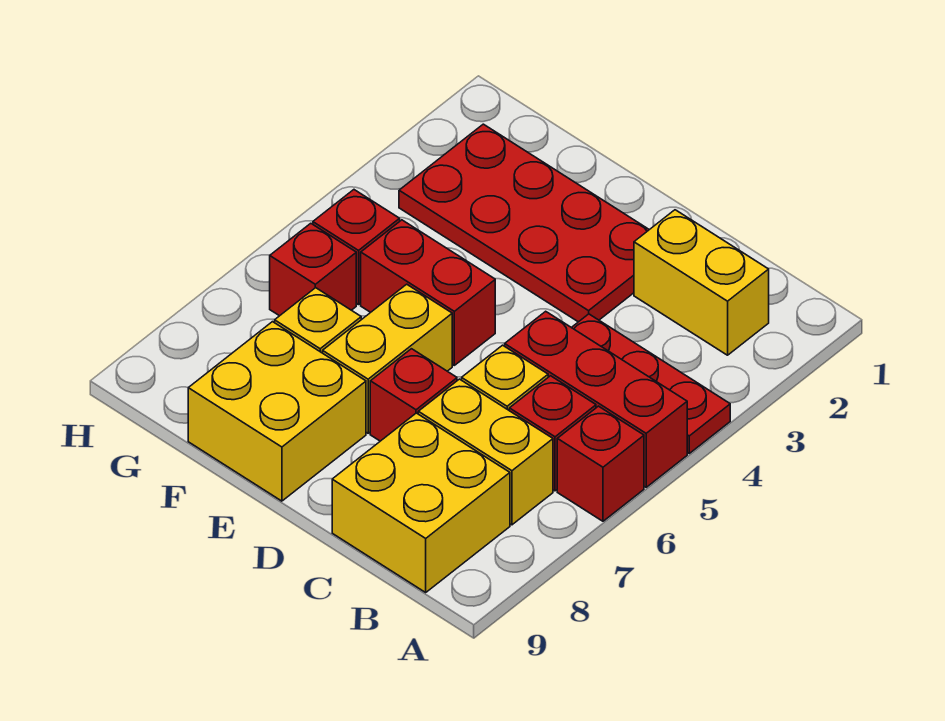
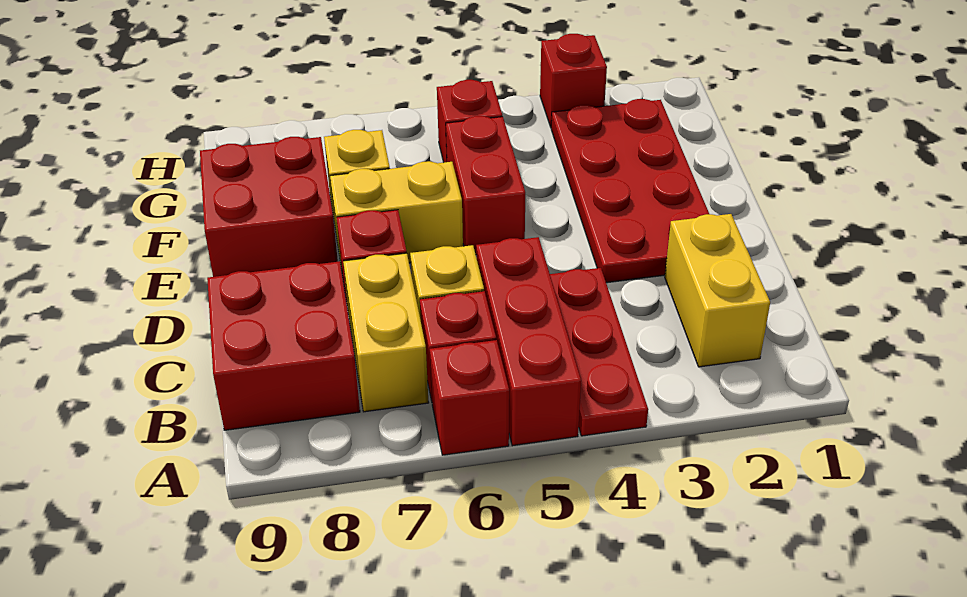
yellow 2x2 brick [332,413,510,592] -> red 2x2 brick [207,261,360,430]
yellow 2x2 brick [188,322,366,501] -> red 2x2 brick [200,137,338,277]
red 1x1 brick [270,223,356,316] -> red 1x1 brick moved to [540,34,607,127]

